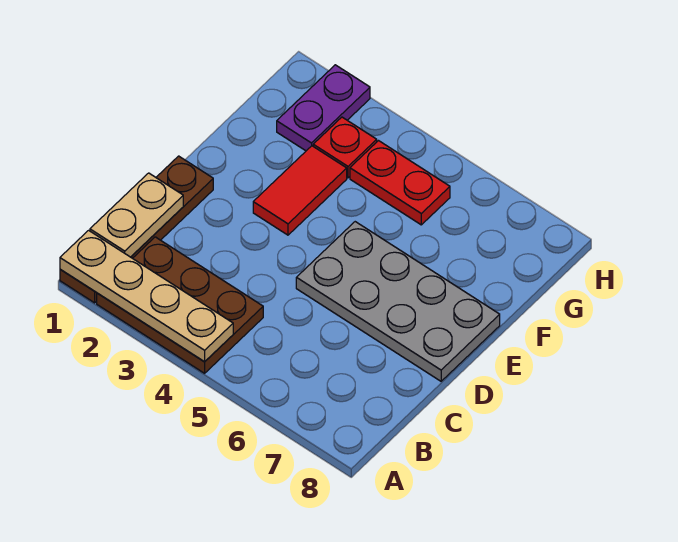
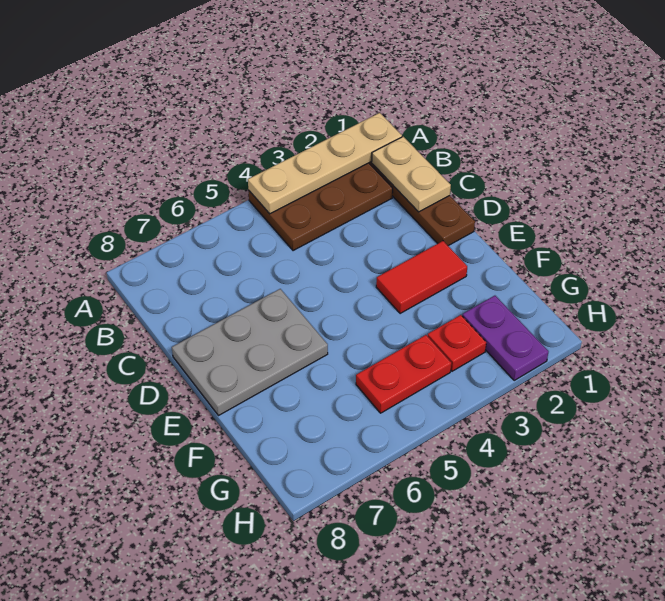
grey 2x4 plate [296,222,500,381] -> grey 2x3 plate [172,289,328,416]
red 1x2 tile [253,146,347,235] -> red 1x2 tile turned to [376,241,467,314]

